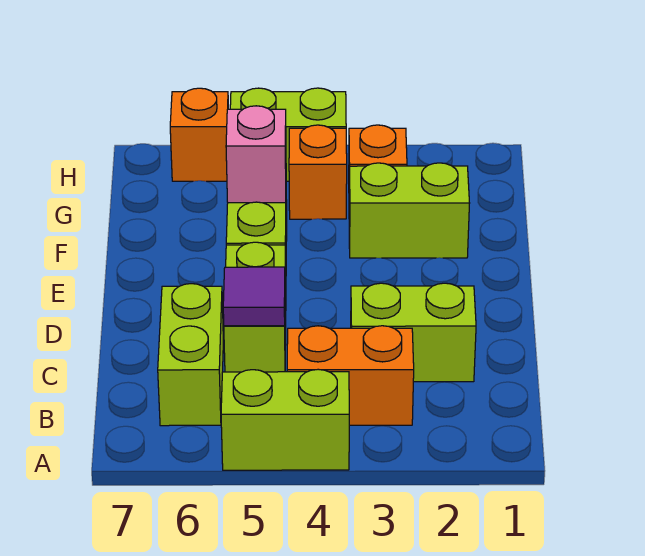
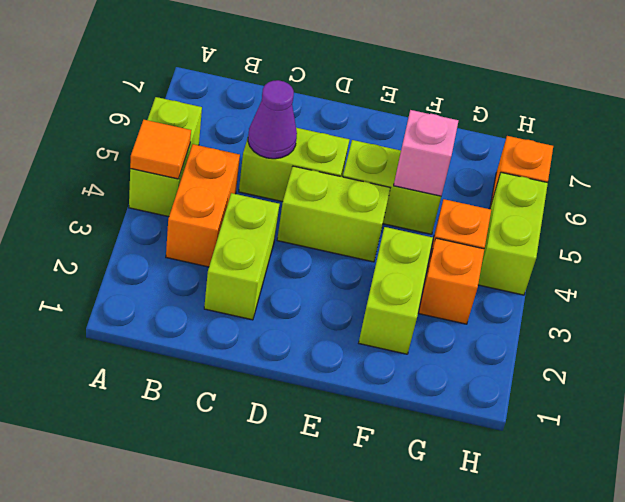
none -> orange 1x1 tile [130,120,191,179]
lime 1x2 brick [158,284,223,426] -> lime 1x2 brick moved to [277,166,390,262]
purple 1x1 tile [223,267,285,326] -> purple 1x1 cone [248,80,297,159]

